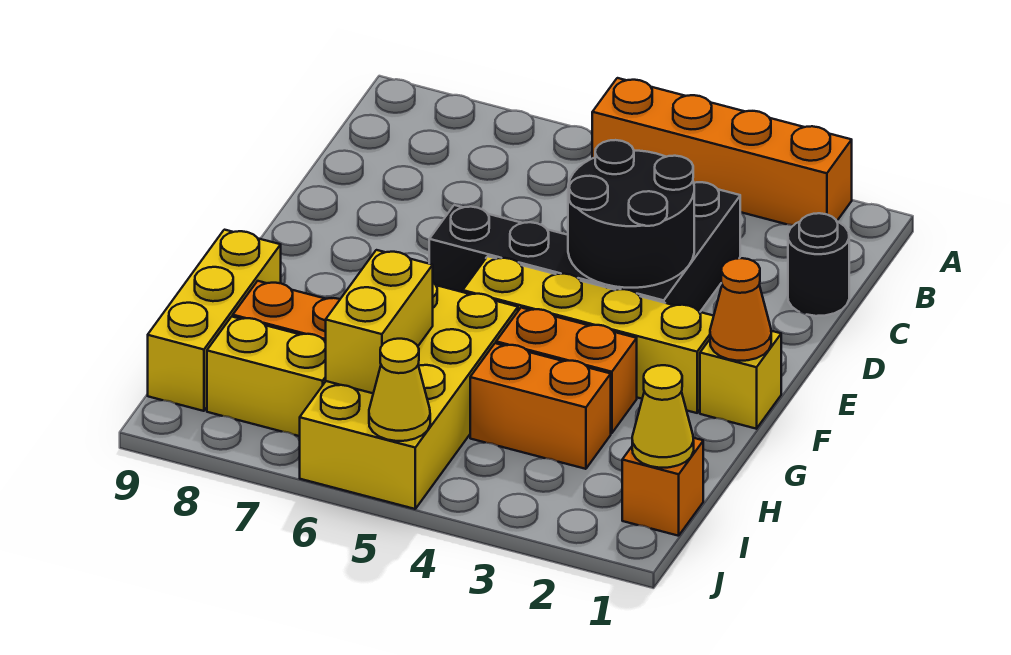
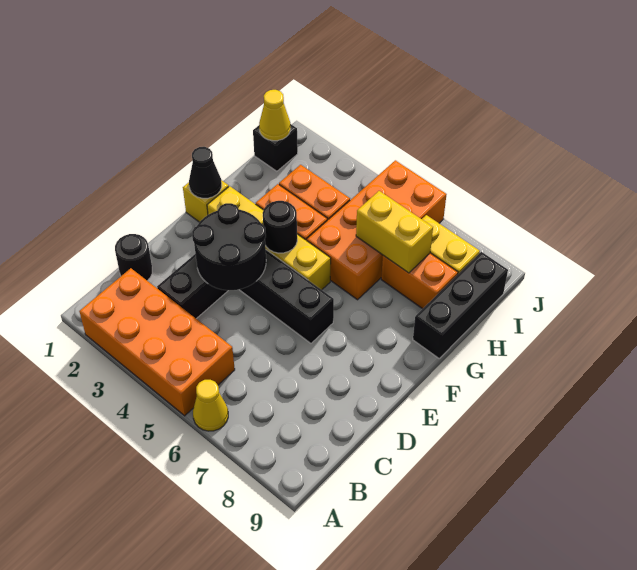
orange 1x4 brick [592,78,852,225] -> orange 2x4 brick [79,268,235,416]
orange 1x1 cone [710,258,771,361] -> black 1x1 cone [189,147,222,198]
none -> black 1x1 round brick [263,201,297,253]
yellow 2x4 brick [300,283,518,509] -> orange 2x4 brick [307,160,447,300]
yellow 1x3 brick [148,230,281,411] -> black 1x3 brick [413,252,508,358]
yellow 1x2 brick [326,250,433,393] -> yellow 1x2 brick turned to [356,191,433,273]
orange 1x1 brick [622,438,703,536] -> black 1x1 brick [253,124,298,171]
yellow 1x1 cone [369,339,430,441] -> yellow 1x1 cone moved to [193,380,228,431]

